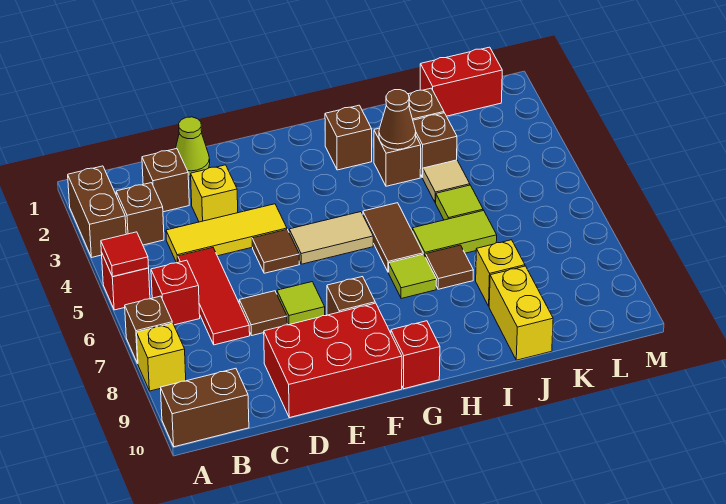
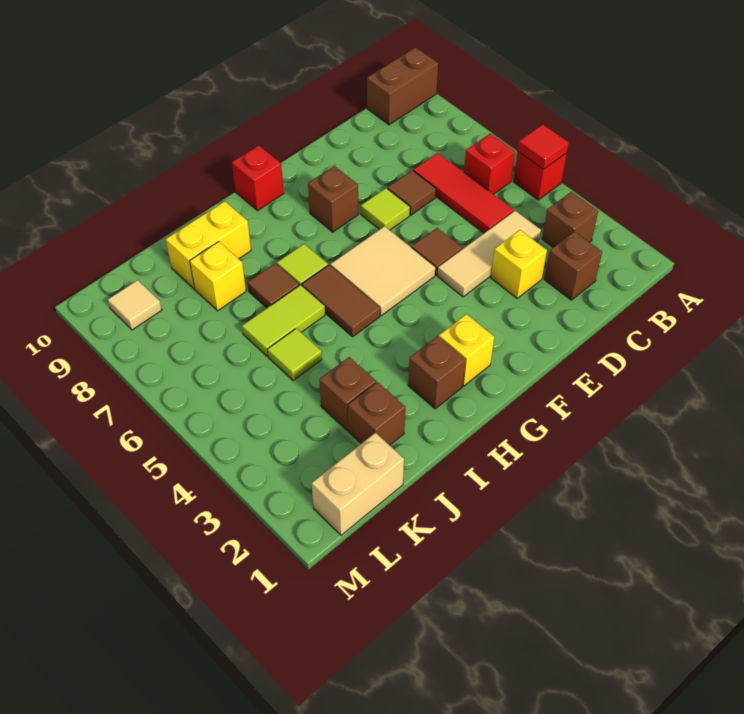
brown 1x2 brick [68,166,126,257] -> none
brown 1x1 brick [125,296,172,363] -> none
yellow 1x1 brick [136,323,186,391] -> yellow 1x1 brick moved to [439,314,494,386]
yellow 1x3 tile [166,204,287,263] -> tan 1x3 tile [437,211,541,297]
lime 1x1 cone [176,117,210,176] -> none
red 2x3 brick [264,303,402,418] -> none
tan 1x2 tile [289,212,373,264] -> tan 2x2 tile [331,226,435,316]
brown 1x1 brick [374,128,421,186] -> none
brown 1x1 cone [379,90,416,150] -> none
tan 1x1 tile [423,160,470,203] -> tan 1x1 tile moved to [108,280,162,330]
yellow 1x2 brick [489,266,553,360] -> yellow 1x2 brick turned to [166,201,251,289]
red 1x2 brick [420,47,502,116] -> tan 1x2 brick [312,433,404,535]

